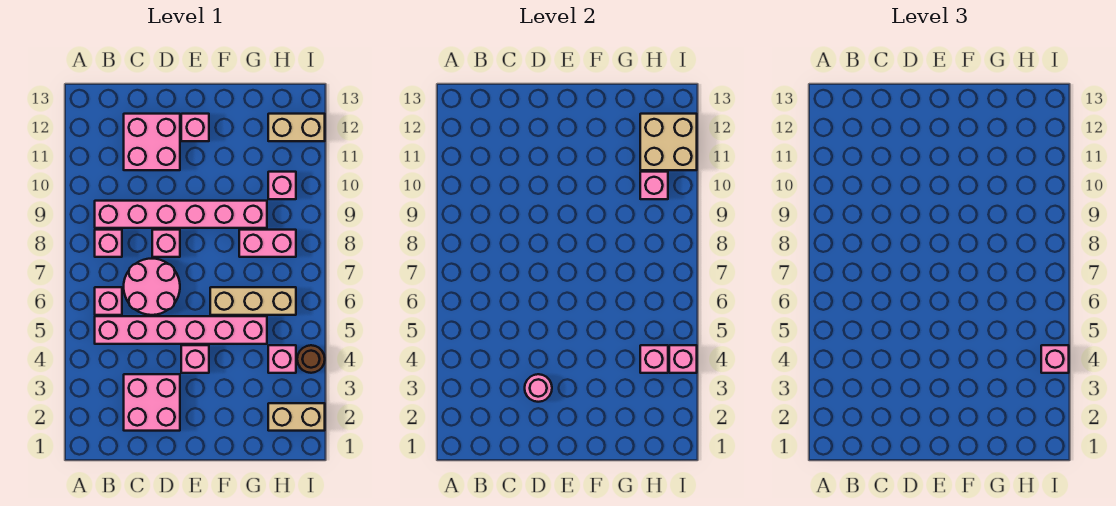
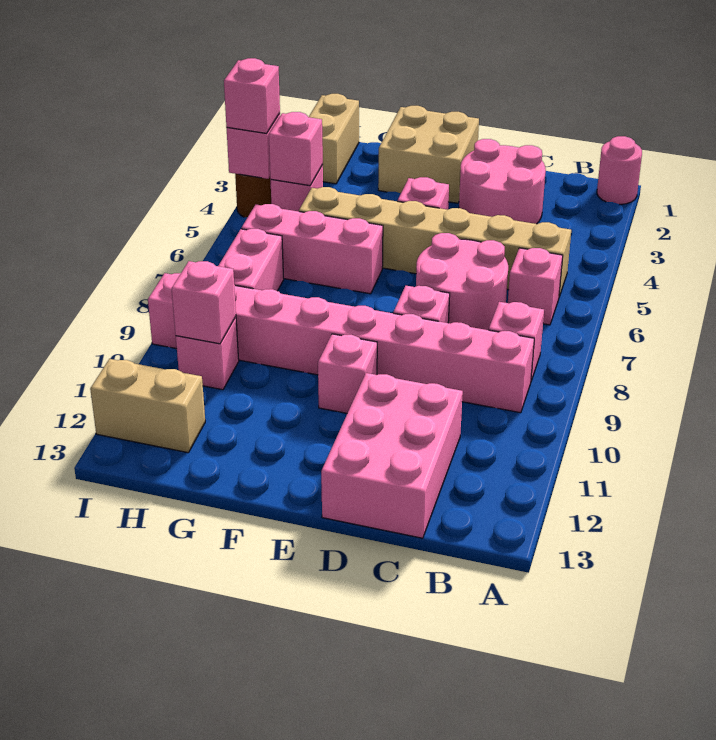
pink 1x6 brick [95,316,267,344] -> tan 1x6 brick [299,187,571,297]
pink 1x6 brick [95,201,267,228] -> pink 1x8 brick [148,273,534,413]
pink 2x2 brick [124,374,180,431] -> pink 2x2 round brick [459,139,546,224]
pink 2x2 brick [124,114,180,170] -> pink 2x3 brick [321,373,463,538]
pink 1x1 round brick [525,374,552,402] -> pink 1x1 round brick moved to [597,136,642,205]
pink 1x1 brick [181,114,209,141] -> pink 1x1 brick moved to [318,334,377,413]
tan 1x3 brick [210,287,296,315] -> pink 1x3 brick [241,204,383,294]
pink 1x2 brick [239,230,296,257] -> pink 1x2 brick turned to [218,229,284,291]
tan 1x2 brick [268,403,325,431] -> tan 1x2 brick turned to [309,94,359,184]
tan 2x2 brick [640,114,697,170] -> tan 2x2 brick moved to [378,106,479,203]

